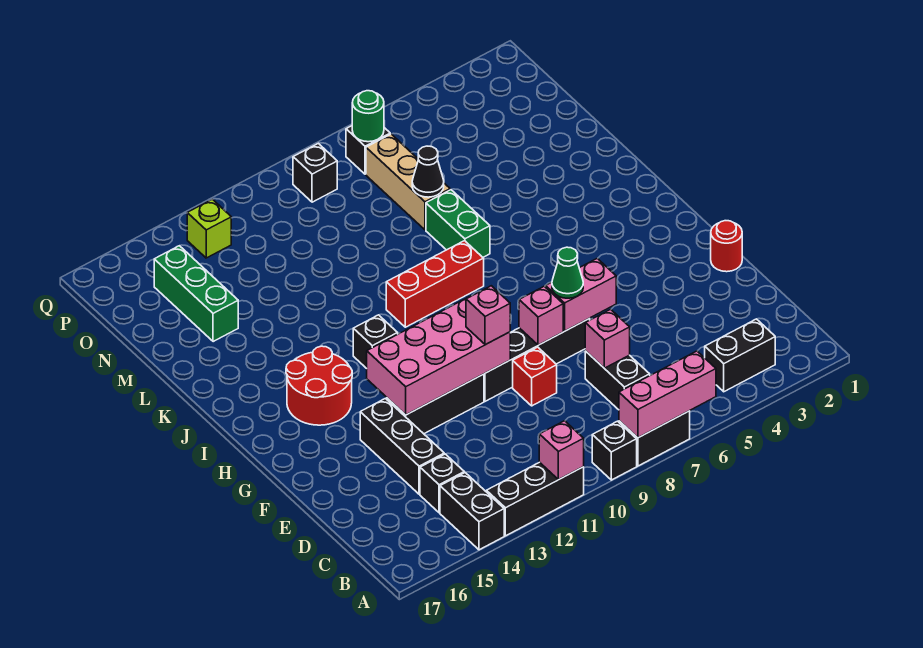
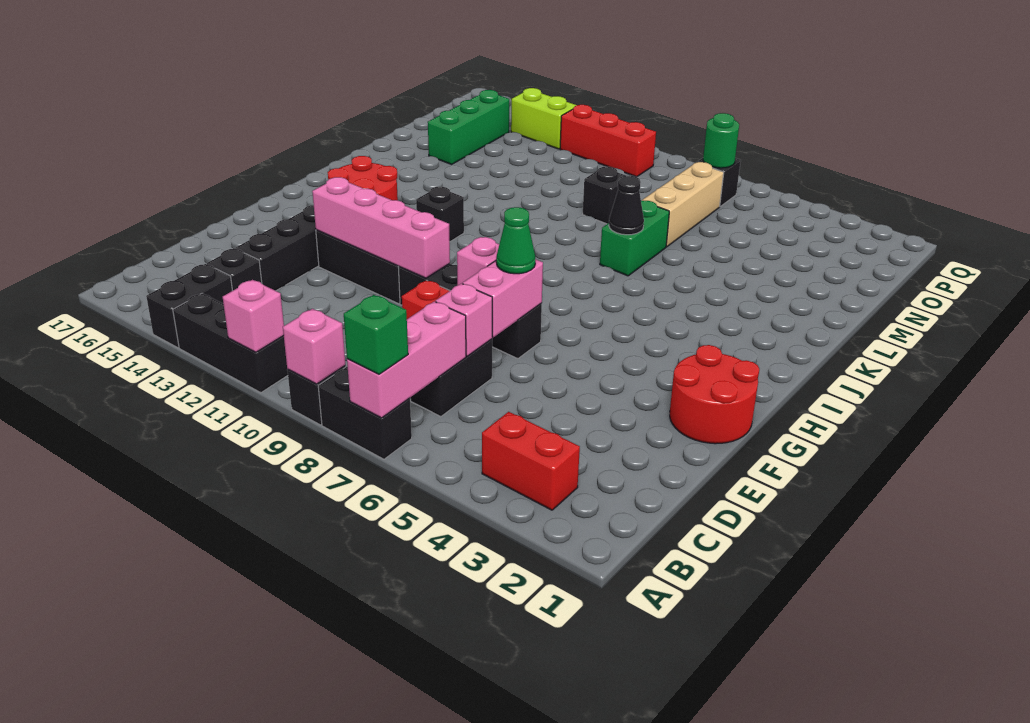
pink 1x3 brick [619,351,716,438] -> pink 1x3 brick turned to [347,301,466,418]
none -> green 1x1 brick [344,295,408,374]
black 1x2 brick [705,319,775,392] -> red 1x2 brick [482,412,580,510]
red 1x1 round brick [711,221,742,272] -> red 2x2 round brick [670,345,759,444]
pink 1x2 brick [546,259,616,331] -> pink 1x2 brick turned to [463,259,543,337]
pink 2x4 brick [367,296,510,415] -> pink 1x4 brick [312,177,450,278]
pink 1x1 brick [466,286,510,345] -> pink 1x1 brick moved to [283,309,345,384]
red 1x3 brick [386,241,484,327] -> red 1x3 brick moved to [560,105,656,177]
black 1x1 cone [412,146,444,197] -> black 1x1 cone moved to [609,175,644,235]
black 1x1 brick [293,143,337,202] -> black 1x1 brick moved to [583,167,626,224]
lime 1x1 brick [187,199,231,258] -> lime 1x2 brick [511,88,577,149]

